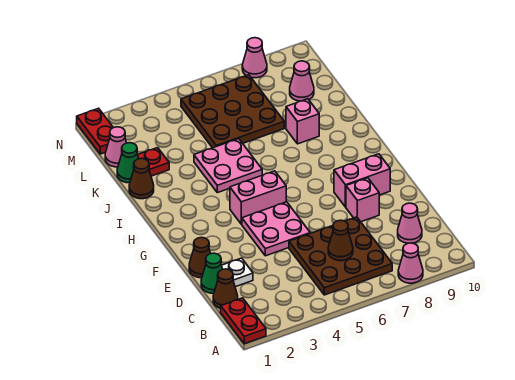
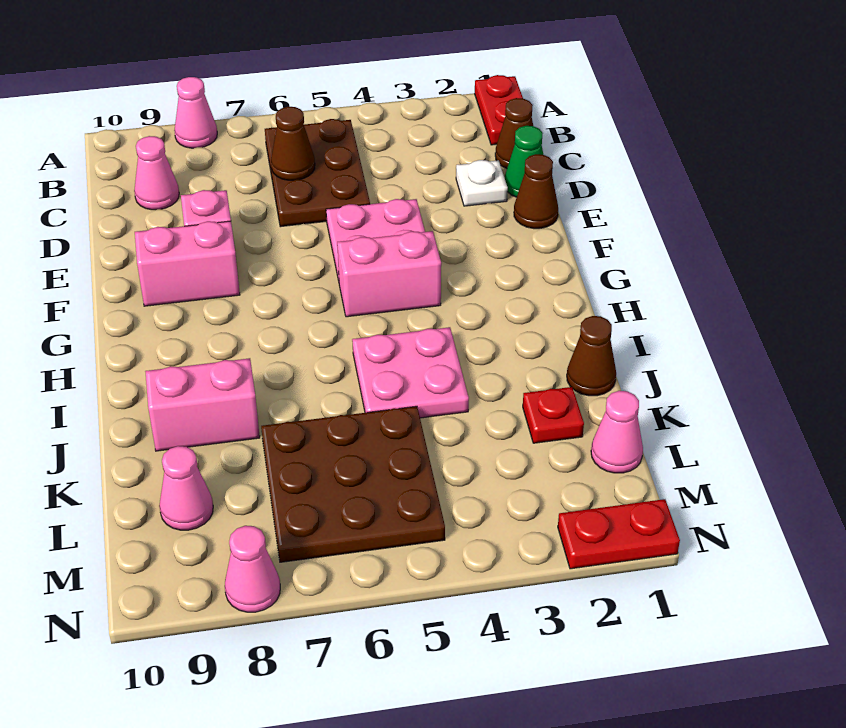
brown 3x3 plate [289,217,392,295] -> brown 2x3 plate [265,119,370,227]
pink 1x1 brick [286,99,319,144] -> pink 1x2 brick [145,358,260,451]
green 1x1 cone [117,143,139,183] -> none
red 1x2 plate [77,108,113,154] -> red 1x2 plate turned to [558,499,680,569]

